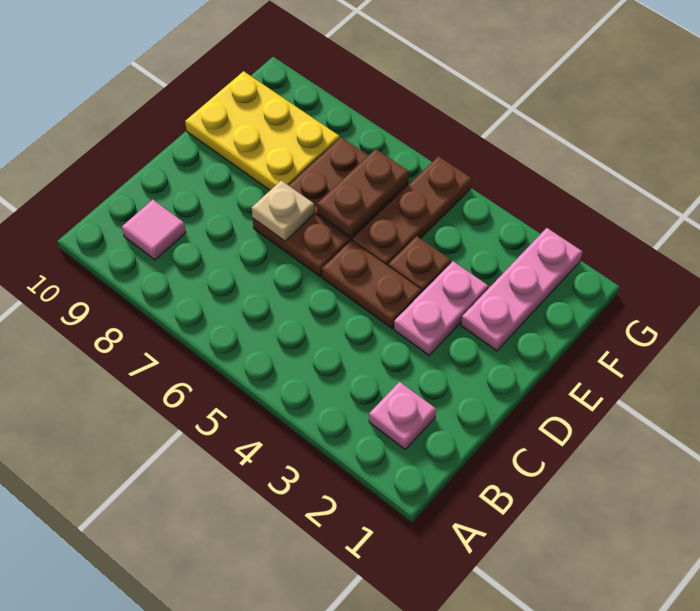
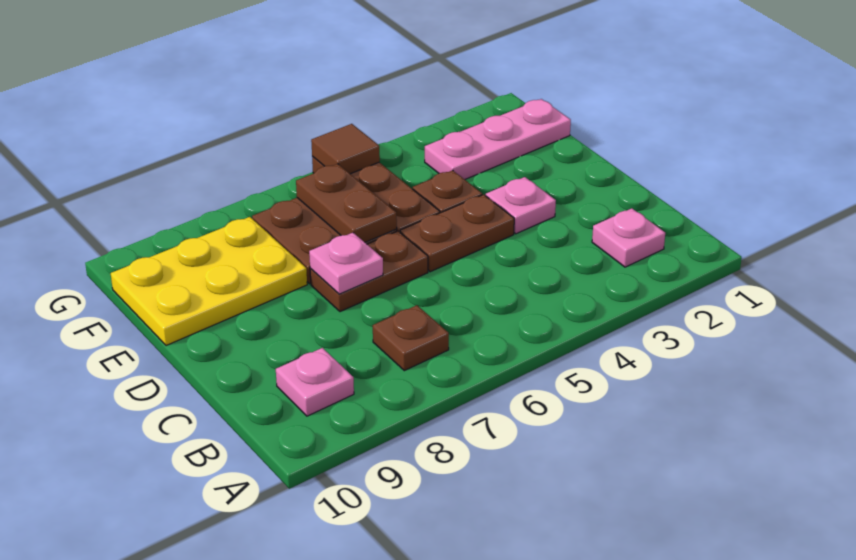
none -> brown 1x1 plate [373,305,449,371]
pink 1x1 tile [122,200,186,260] -> pink 1x1 plate [276,348,354,416]
pink 1x2 plate [394,261,488,355] -> pink 1x1 plate [486,177,556,234]
tan 1x1 plate [252,181,314,241] -> pink 1x1 plate [309,233,383,294]
pink 1x3 plate [461,228,583,351] -> pink 1x3 plate turned to [425,99,571,179]
none -> brown 1x1 tile [311,124,380,174]

